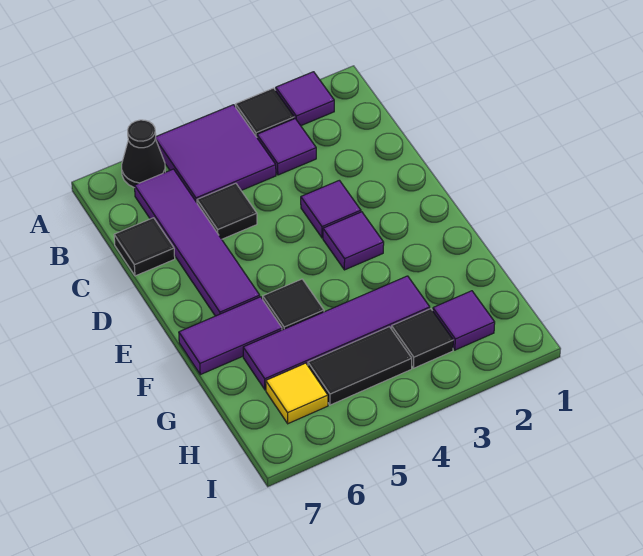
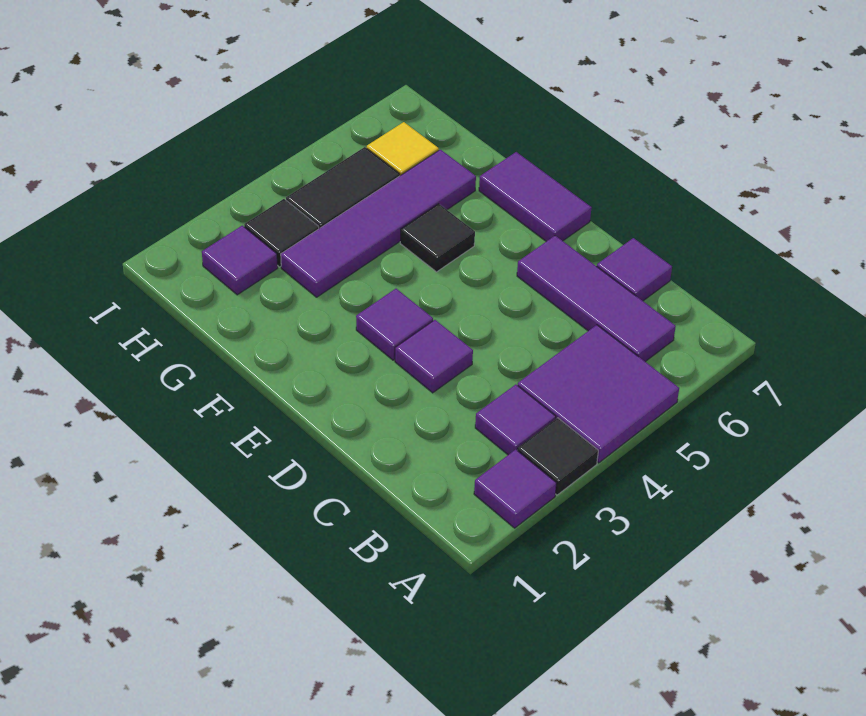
black 1x1 cone [122,120,165,188] -> none
purple 1x4 tile [135,169,260,316] -> purple 1x3 tile [517,236,676,362]
black 1x1 tile [197,183,257,239] -> none
black 1x1 tile [114,218,175,276] -> purple 1x1 tile [597,238,672,301]
purple 1x2 tile [179,297,282,375] -> purple 1x2 tile turned to [479,152,592,241]

